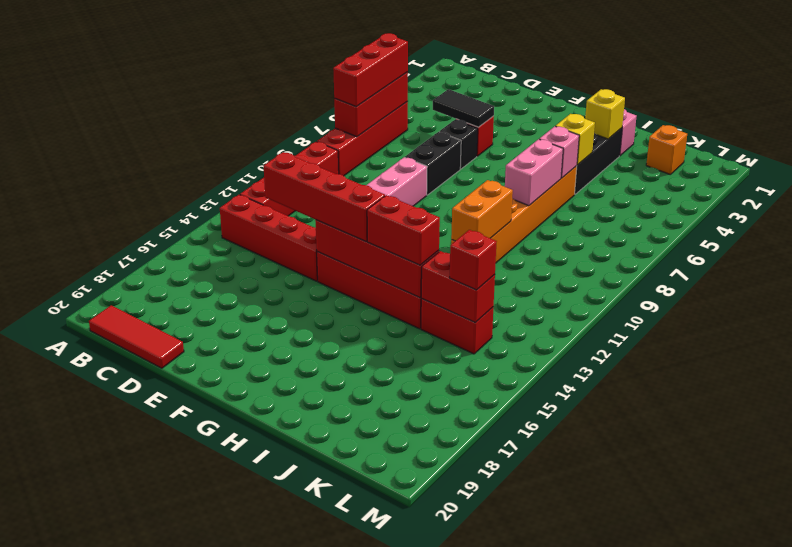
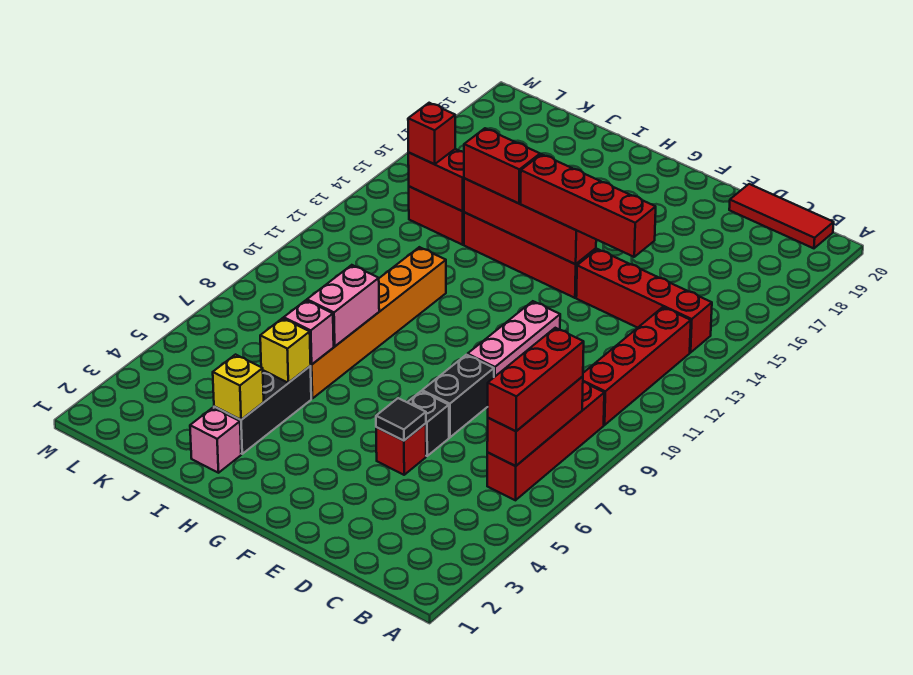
black 1x2 tile [433,89,494,127] -> black 1x1 tile [376,398,426,441]
orange 1x2 brick [451,180,513,241] -> none
orange 1x1 brick [646,125,687,175] -> none

